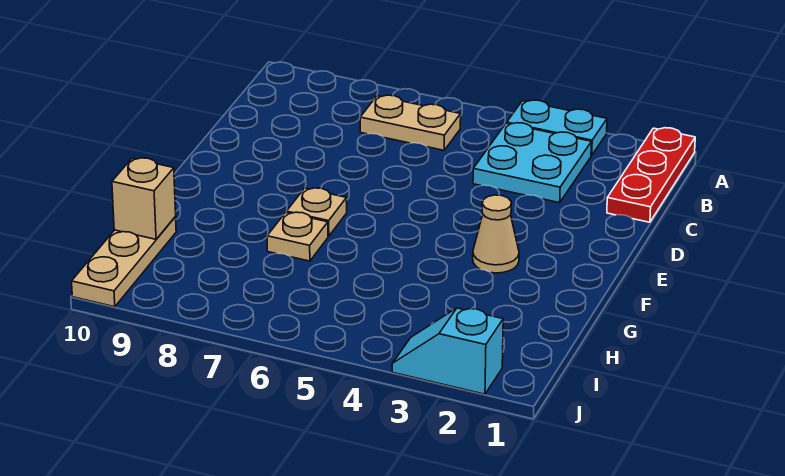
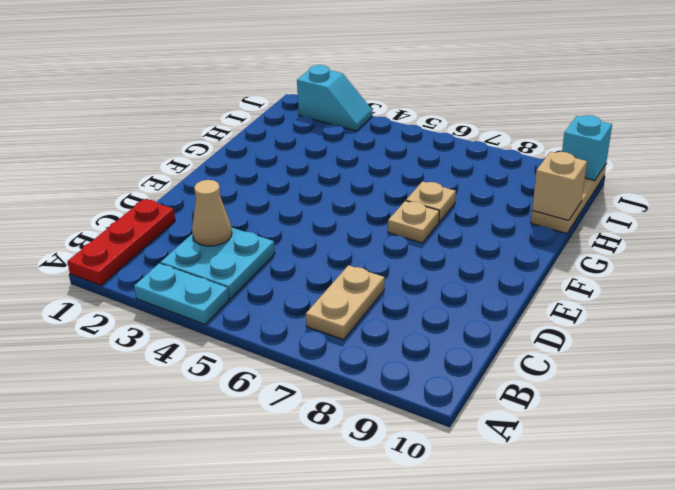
tan 1x2 plate [360,95,461,150] -> tan 1x2 plate turned to [306,265,385,340]
tan 1x1 cone [473,195,519,273] -> tan 1x1 cone moved to [192,180,232,246]
none -> cyan 1x1 brick [562,115,612,181]

